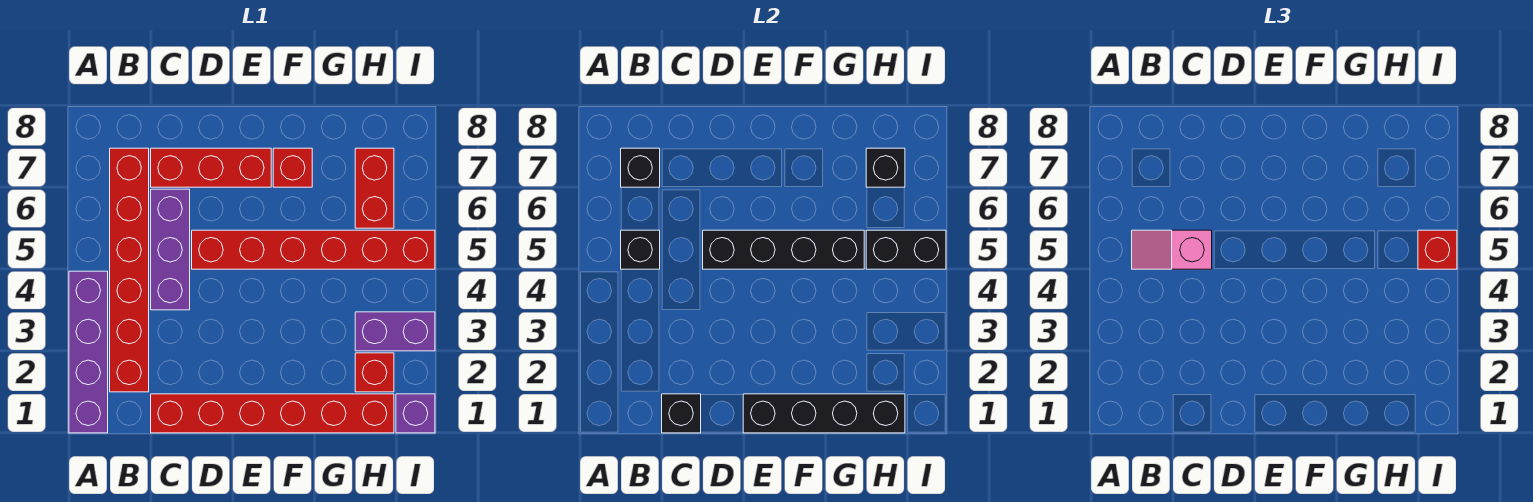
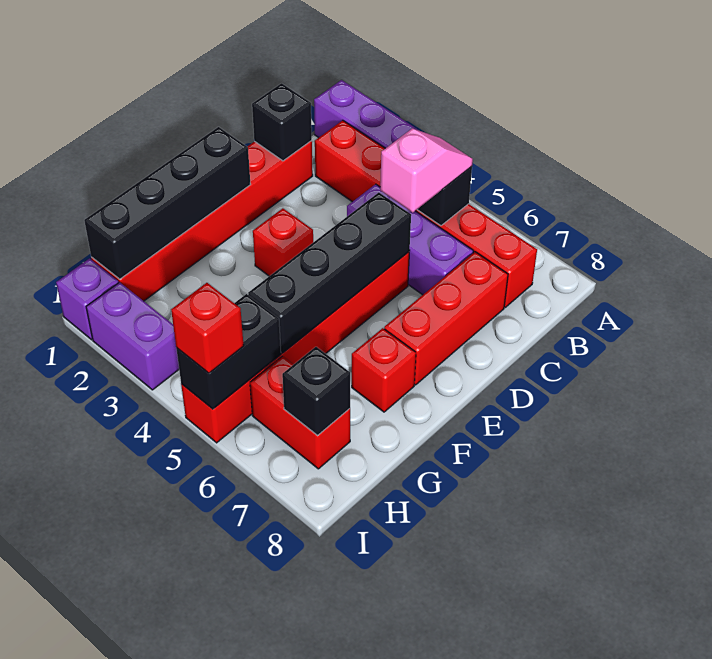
black 1x1 brick [621,148,660,187] -> none
red 1x1 brick [355,353,394,392] -> red 1x1 brick moved to [253,208,313,276]
purple 1x2 brick [355,312,435,351] -> purple 1x2 brick turned to [86,282,179,390]

